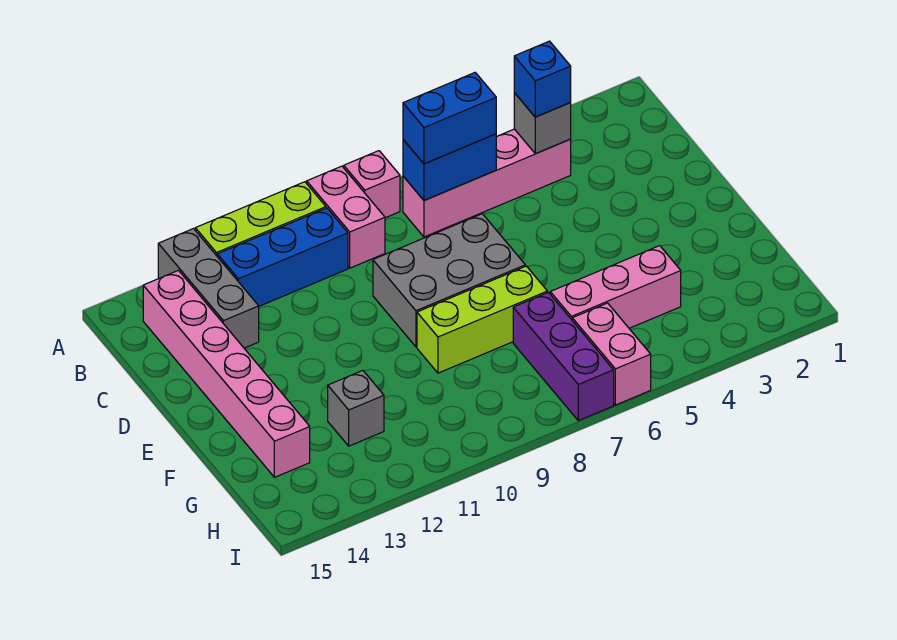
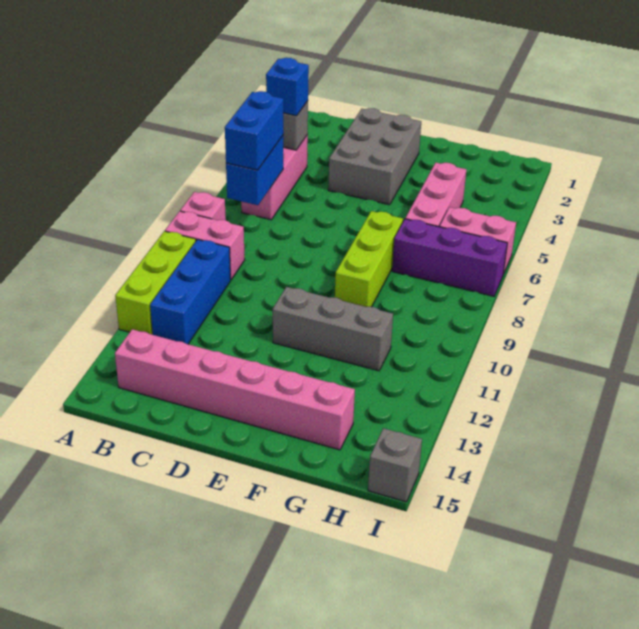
grey 1x3 brick [158,229,259,348] -> grey 1x3 brick moved to [273,287,393,371]
pink 1x4 brick [403,129,571,237] -> pink 1x3 brick [241,135,308,220]
grey 2x3 brick [373,214,525,347] -> grey 2x3 brick moved to [328,108,421,205]
grey 1x1 brick [328,371,384,446] -> grey 1x1 brick moved to [368,428,422,502]

